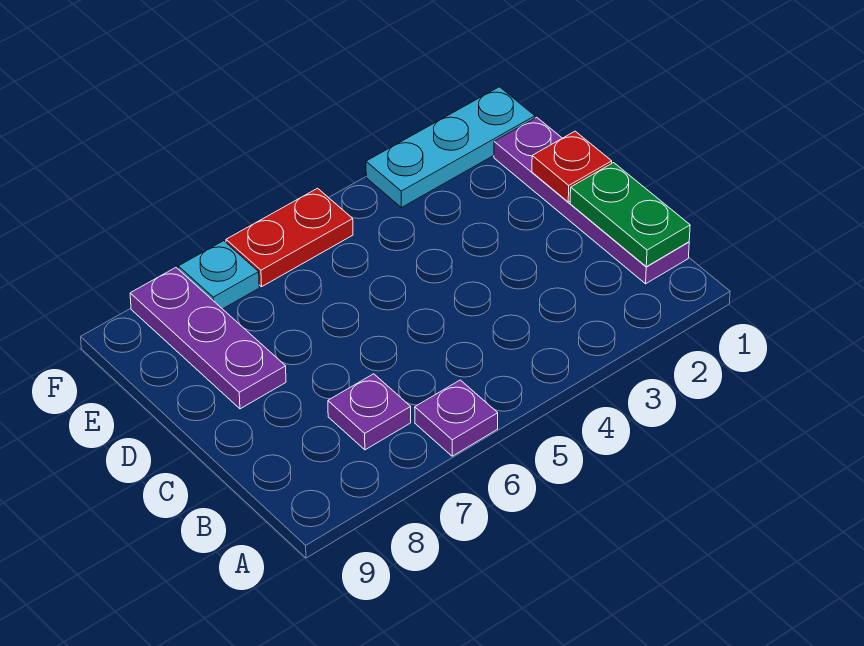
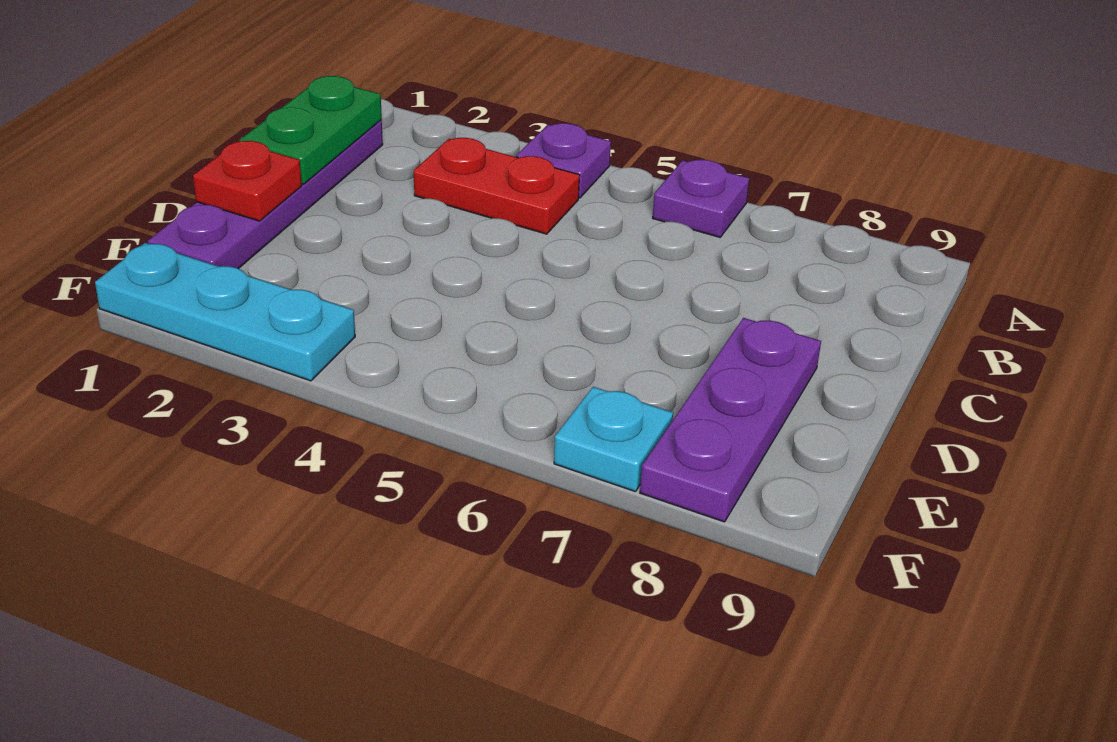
purple 1x1 plate [328,374,411,450] -> purple 1x1 plate moved to [516,123,611,198]
red 1x2 plate [226,188,353,287] -> red 1x2 plate moved to [414,138,580,234]

